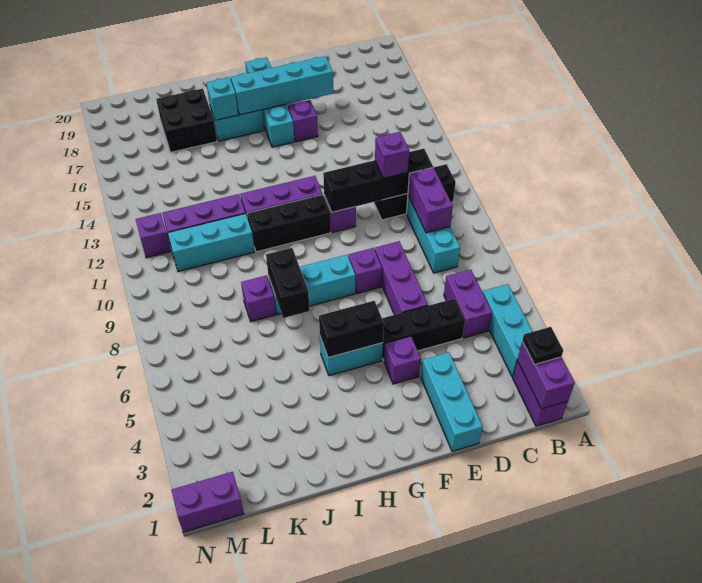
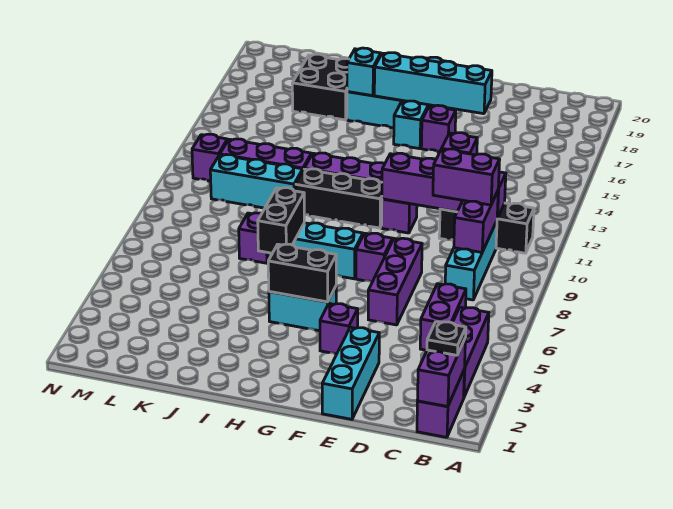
cyan 1x3 brick [483,284,532,377] -> purple 1x3 brick [453,307,489,397]
black 1x4 brick [323,149,433,212] -> purple 1x4 brick [382,153,506,218]
black 1x3 brick [382,299,465,360] -> none
purple 1x2 brick [172,472,244,532] -> purple 1x2 brick moved to [433,149,500,205]

